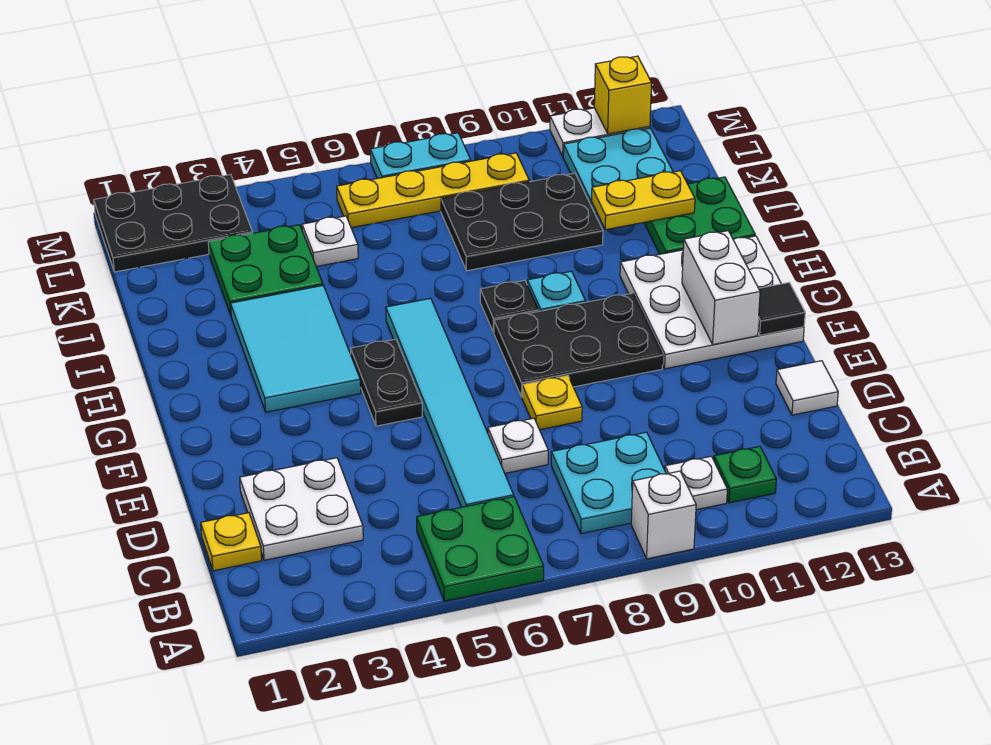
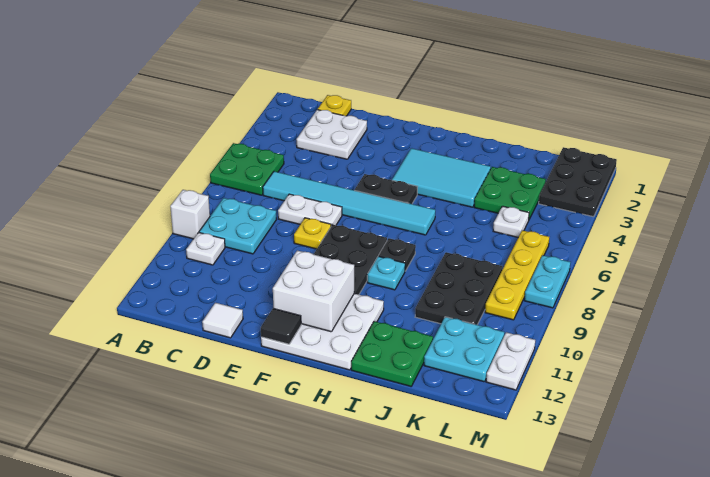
green 1x1 plate [714,446,776,503] -> none
white 1x1 plate [488,418,548,473] -> white 1x2 plate [278,194,342,226]
white 1x2 brick [682,231,760,345] -> white 2x2 brick [273,250,354,332]
yellow 1x2 plate [592,171,695,230] -> none
yellow 1x1 brick [594,56,652,134] -> none

